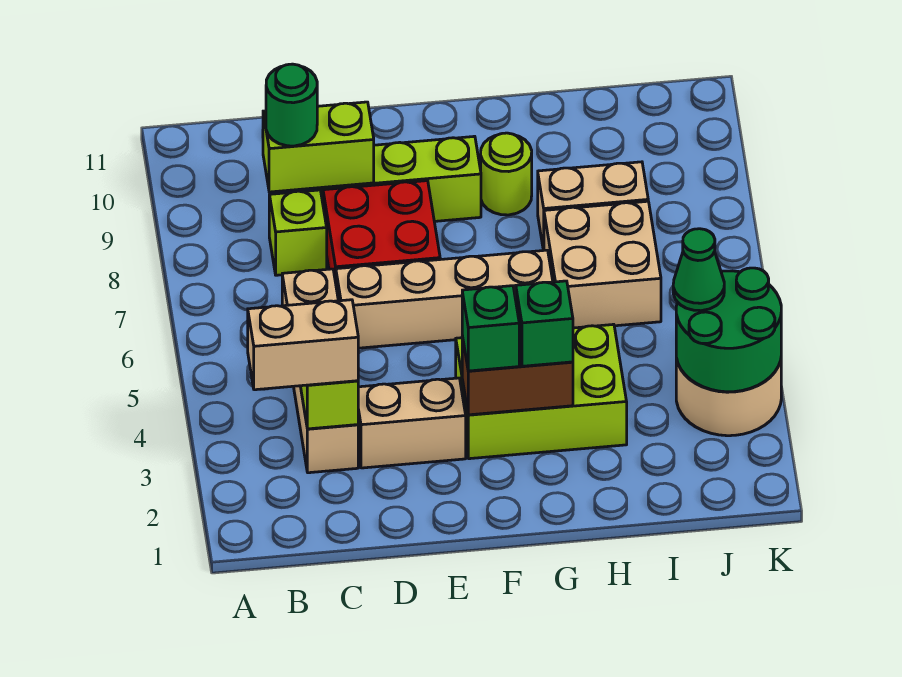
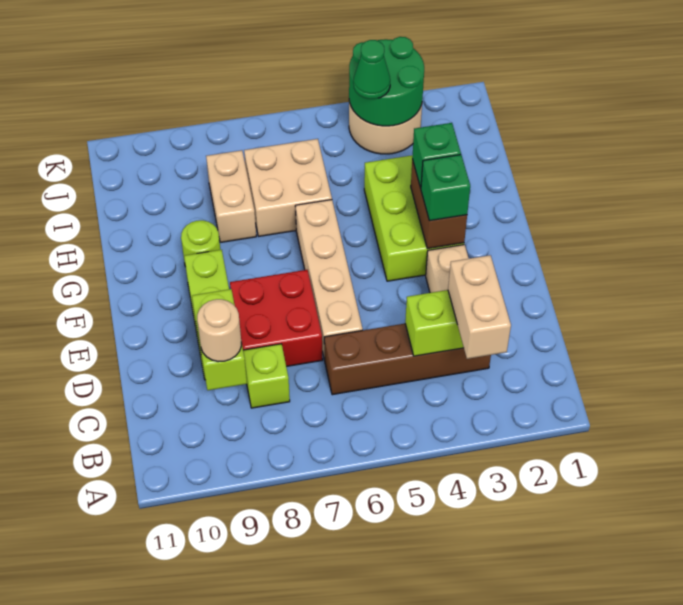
tan 1x4 brick [282,269,358,473] -> brown 1x4 brick [324,324,491,395]
green 1x1 round brick [266,64,317,146] -> tan 1x1 round brick [197,299,241,362]

